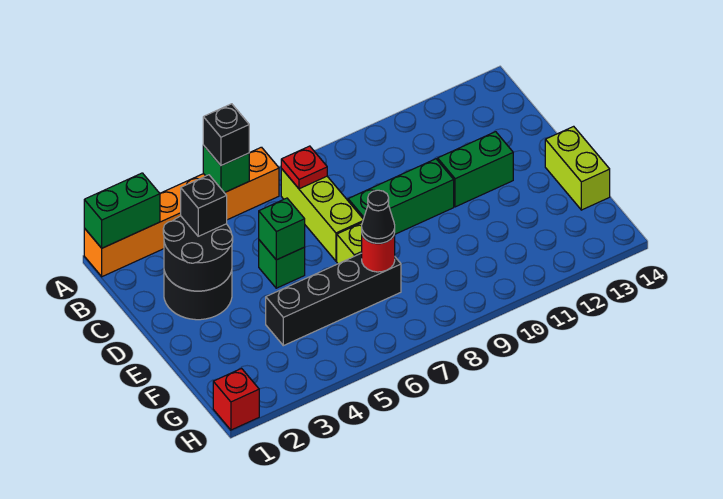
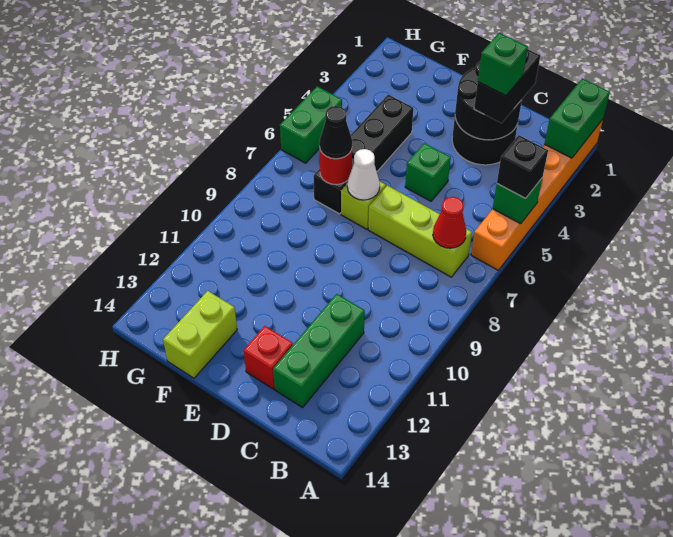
red 1x1 plate [281,146,327,189] -> red 1x1 cone [433,197,466,248]
black 1x1 brick [181,175,227,236] -> black 1x2 brick [474,50,540,123]
green 1x1 brick [259,198,305,260] -> green 1x1 brick moved to [478,33,528,96]
green 1x3 brick [348,159,454,234] -> green 1x3 brick moved to [273,294,365,407]
green 1x2 brick [438,132,513,207] -> green 1x2 brick moved to [280,86,342,163]
none -> white 1x1 cone [347,149,380,200]
lime 1x2 brick [545,126,610,210] -> lime 1x2 brick turned to [163,291,237,378]
red 1x1 brick [213,369,259,430] -> red 1x1 brick moved to [244,326,293,389]

